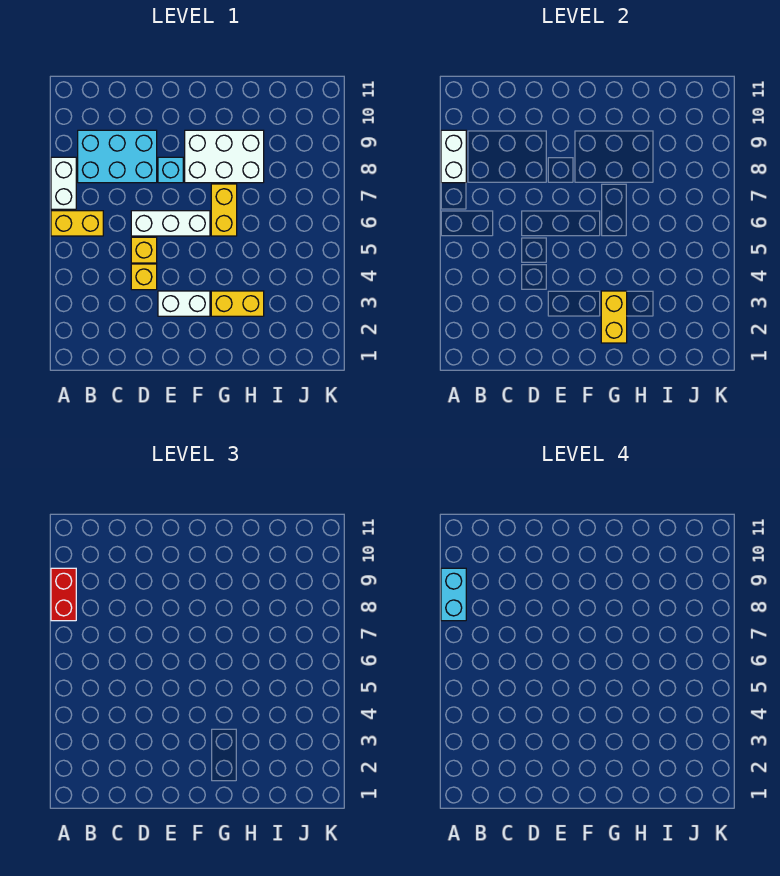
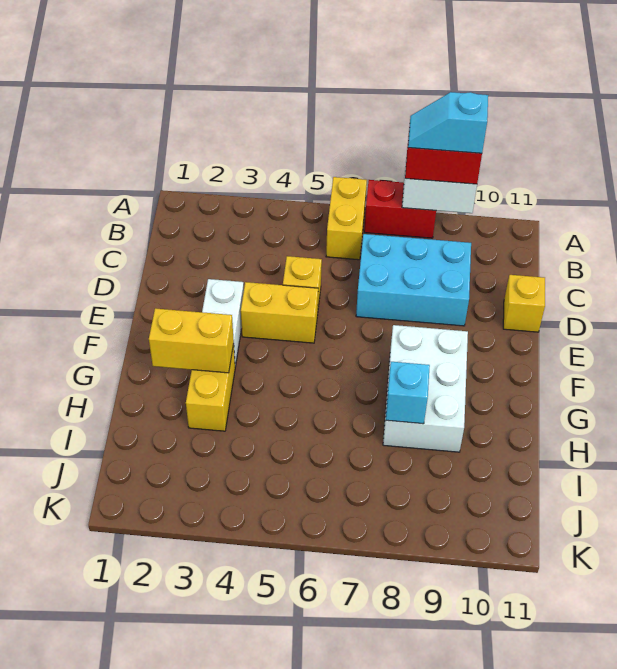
white 1x2 brick [51,157,76,209] -> red 1x2 brick [364,180,436,238]
cyan 1x2 brick [441,568,466,621] -> cyan 1x2 slope [408,92,488,153]
cyan 2x3 brick [78,130,157,183] -> cyan 2x3 brick turned to [356,234,471,326]
yellow 1x1 brick [131,264,157,290] -> yellow 1x1 brick moved to [503,275,545,332]
white 1x3 brick [131,211,210,236] -> none
cyan 1x1 brick [158,157,183,183] -> cyan 1x1 brick moved to [386,362,430,424]
yellow 1x2 brick [211,184,237,236] -> yellow 1x2 brick moved to [241,282,318,343]

